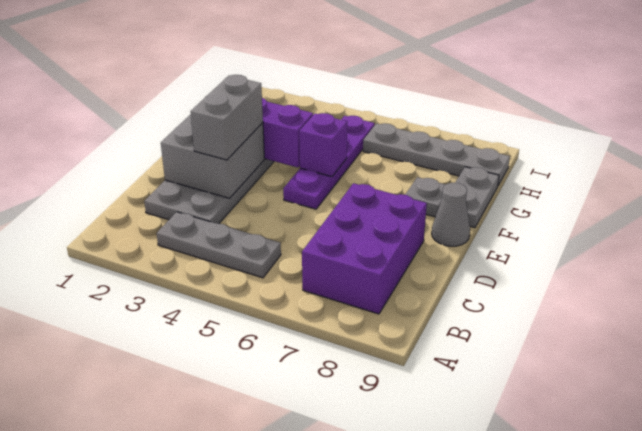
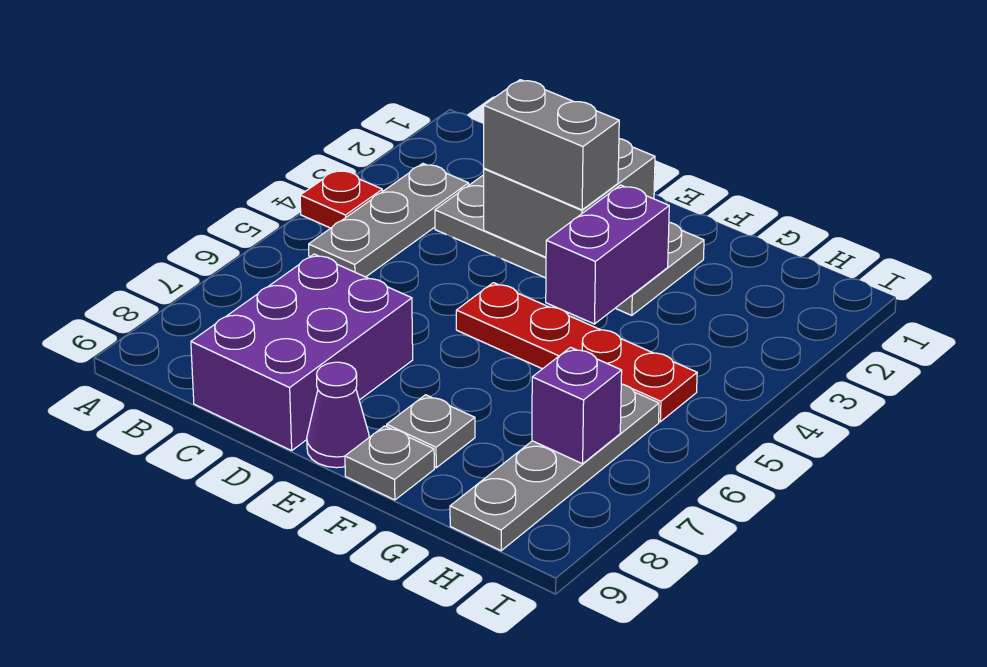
none -> red 1x1 plate [300,170,382,228]
purple 2x3 brick [302,183,427,314] -> purple 2x3 brick turned to [191,254,413,451]
purple 1x4 plate [283,116,375,209] -> red 1x4 plate [456,283,697,422]
grey 1x1 cone [432,183,470,246] -> purple 1x1 cone [307,362,369,468]
purple 1x1 brick [299,113,347,177] -> purple 1x1 brick moved to [532,347,622,464]
grey 1x2 plate [455,167,499,228] -> grey 1x1 plate [345,426,434,500]

